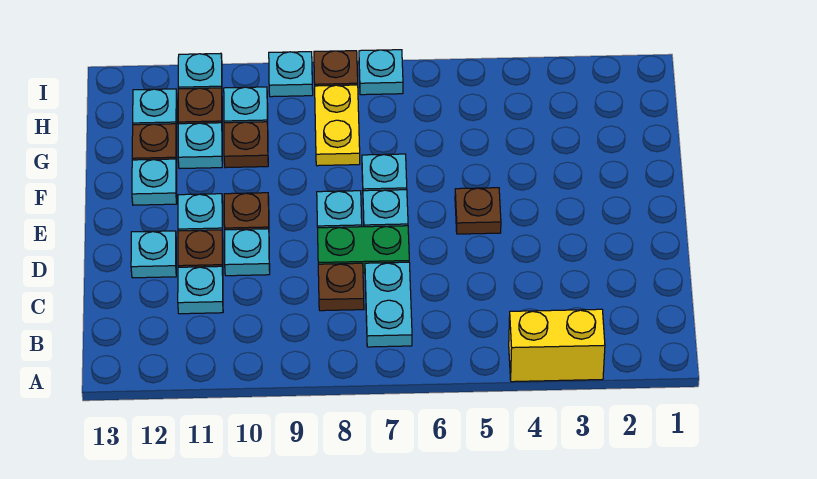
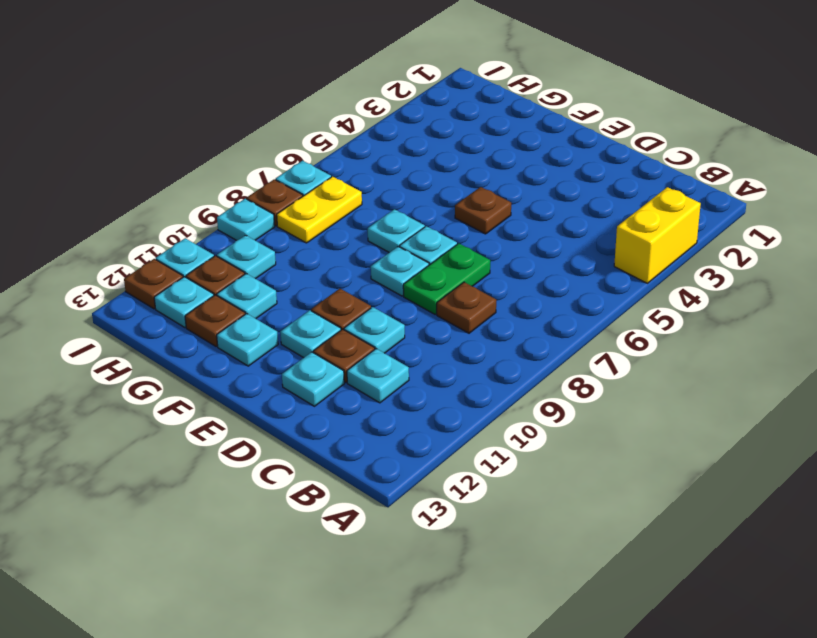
cyan 1x2 plate [365,262,412,347] -> none
yellow 1x2 plate [315,85,360,166] -> yellow 1x2 plate turned to [277,177,362,243]
brown 1x1 plate [224,122,268,168] -> brown 1x1 plate moved to [124,259,183,309]

